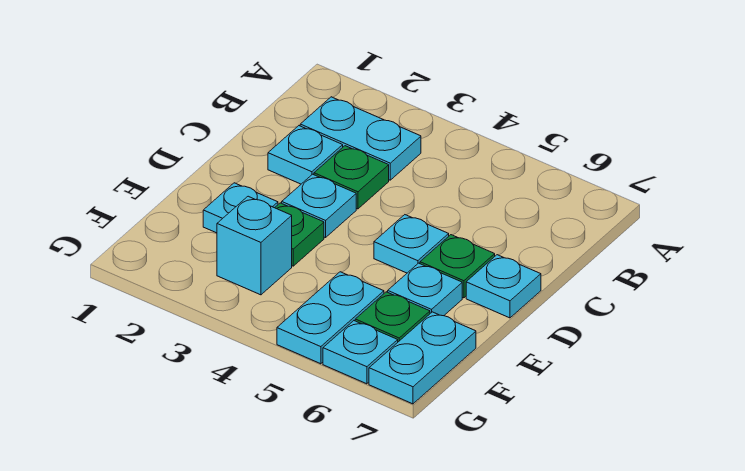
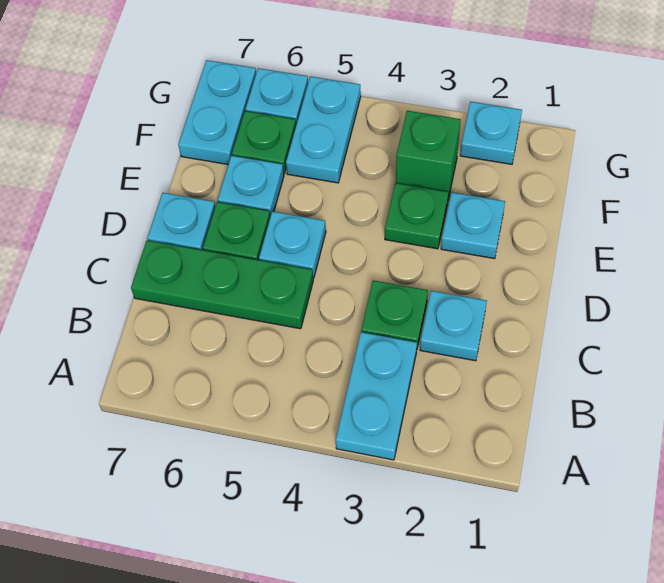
cyan 1x2 plate [300,97,421,180] -> cyan 1x2 plate turned to [336,332,417,460]
none -> green 1x3 plate [131,241,313,329]
cyan 1x1 plate [282,174,356,238] -> cyan 1x1 plate moved to [460,102,522,164]
cyan 1x1 brick [217,196,292,295] -> green 1x1 brick [396,111,461,199]

